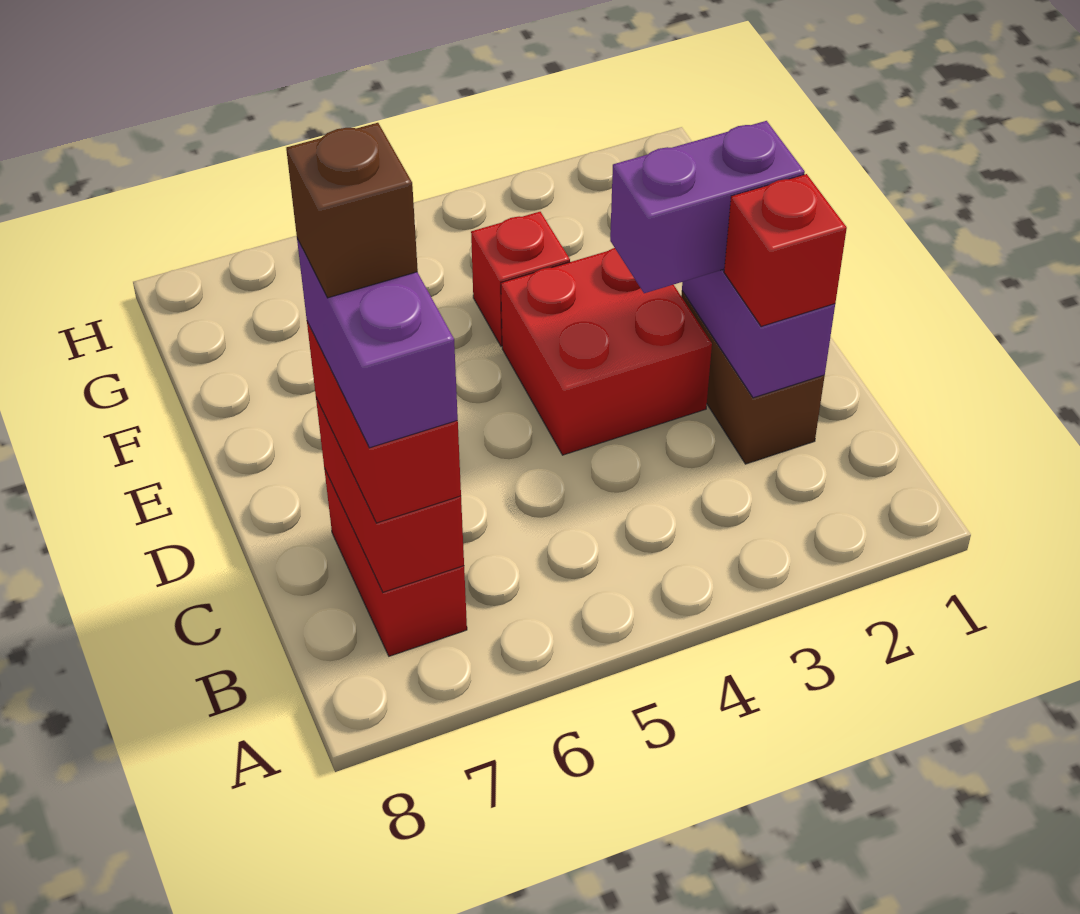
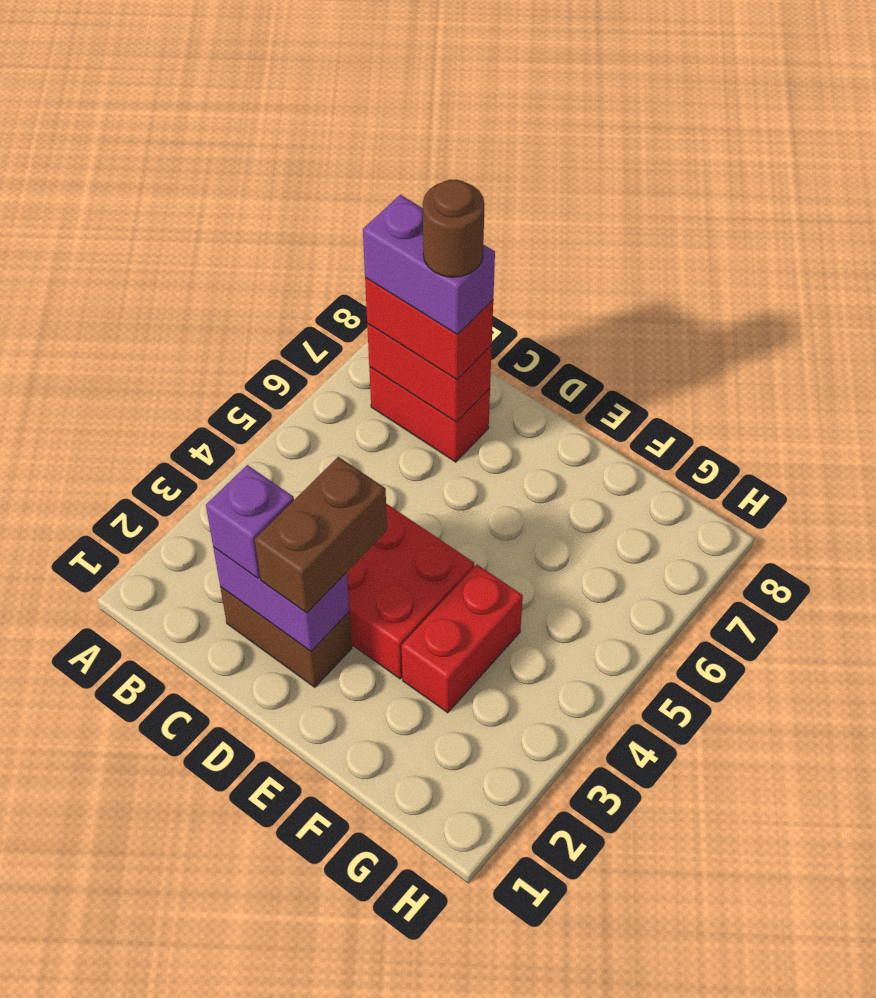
red 1x1 brick [724,174,847,327] -> purple 1x1 brick [206,465,294,578]
brown 1x1 brick [286,123,418,298] -> brown 1x1 round brick [423,180,485,277]
purple 1x2 brick [610,121,805,293] -> brown 1x2 brick [255,457,387,613]
red 1x1 brick [471,212,570,346] -> red 1x2 brick [402,564,523,713]

